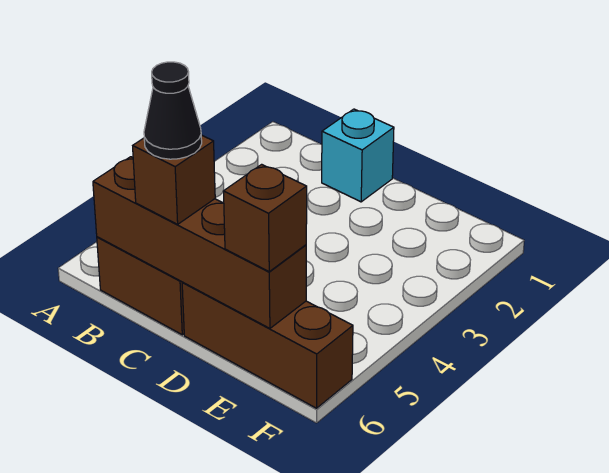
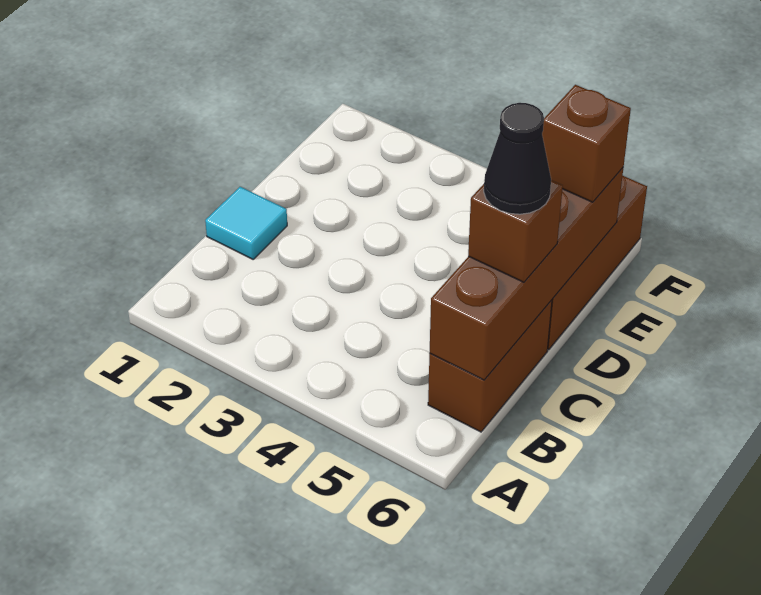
cyan 1x1 brick [322,109,394,202] -> cyan 1x1 tile [205,187,287,259]

